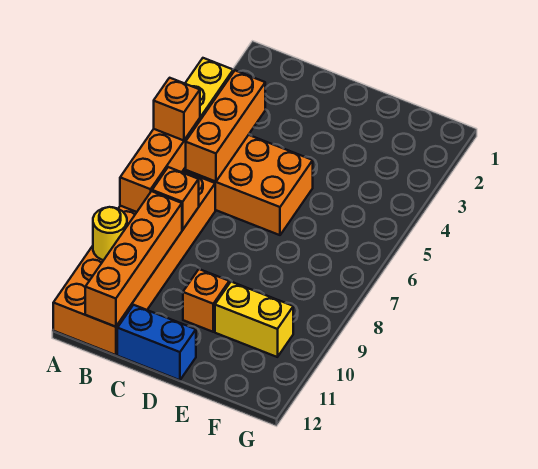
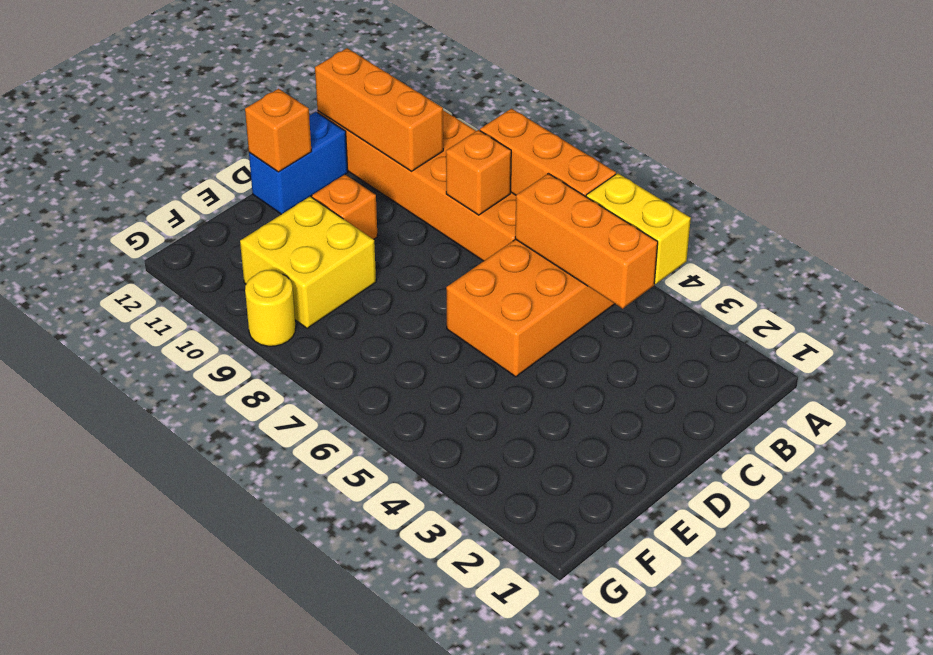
orange 1x1 brick [154,78,200,141] -> orange 1x1 brick moved to [245,89,311,172]
yellow 1x1 round brick [93,207,127,260] -> yellow 1x1 round brick moved to [245,270,296,346]
orange 1x4 brick [85,191,182,327] -> orange 1x3 brick [315,48,443,171]
yellow 1x2 brick [215,282,293,357] -> yellow 2x2 brick [240,196,376,328]

